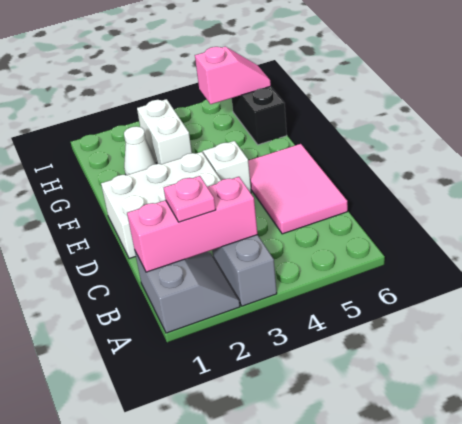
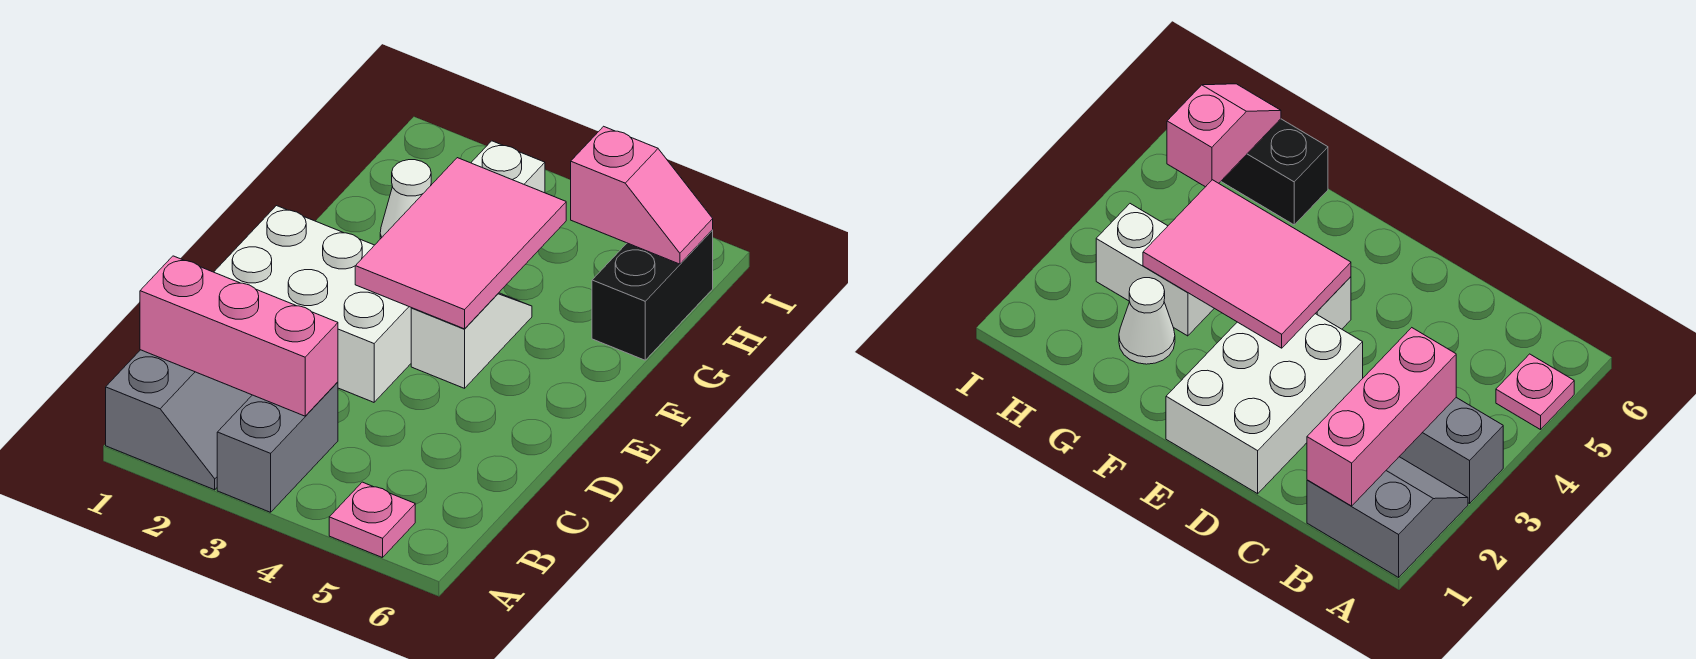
pink 1x1 plate [164,176,216,222] -> pink 1x1 plate moved to [329,482,415,558]
pink 2x3 tile [248,144,348,234] -> pink 2x3 tile moved to [355,158,566,329]

